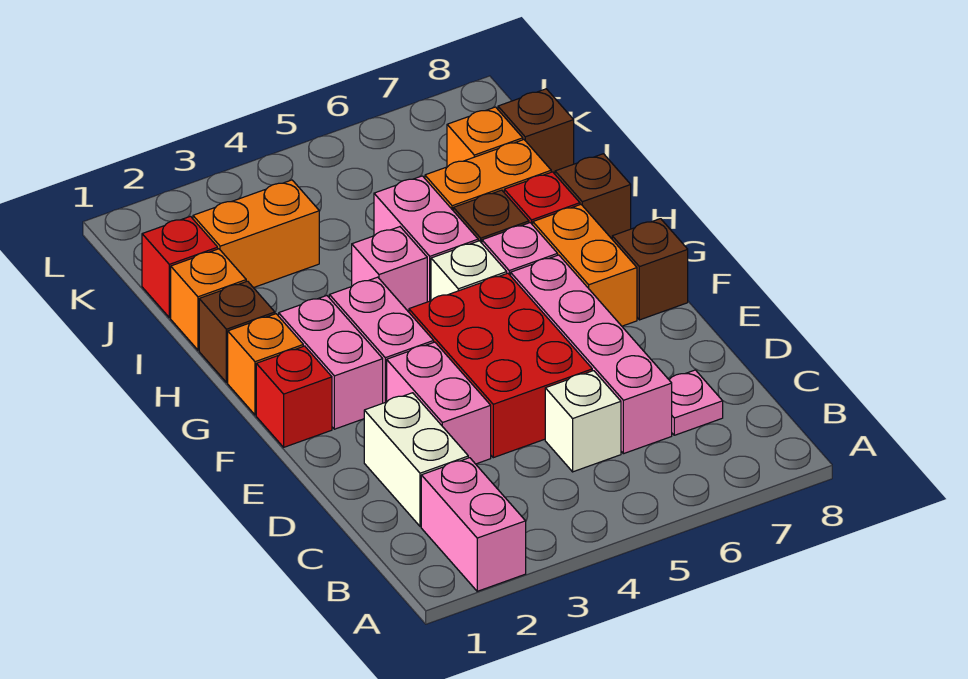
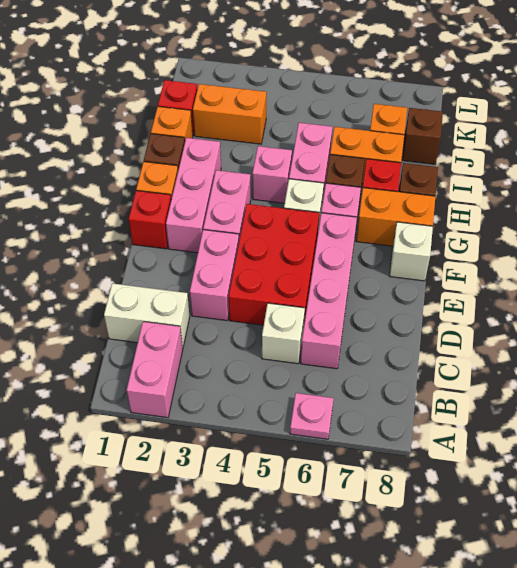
white 1x2 brick [364,393,468,527] -> white 1x2 brick turned to [104,283,190,348]
pink 1x1 plate [669,370,723,435] -> pink 1x1 plate moved to [290,393,334,439]
pink 1x2 brick [279,296,383,429] -> pink 1x3 brick [166,138,221,253]
orange 1x2 brick [533,205,637,326] -> orange 1x2 brick turned to [356,188,435,246]
brown 1x1 brick [612,219,688,320] -> white 1x1 brick [389,222,433,281]

